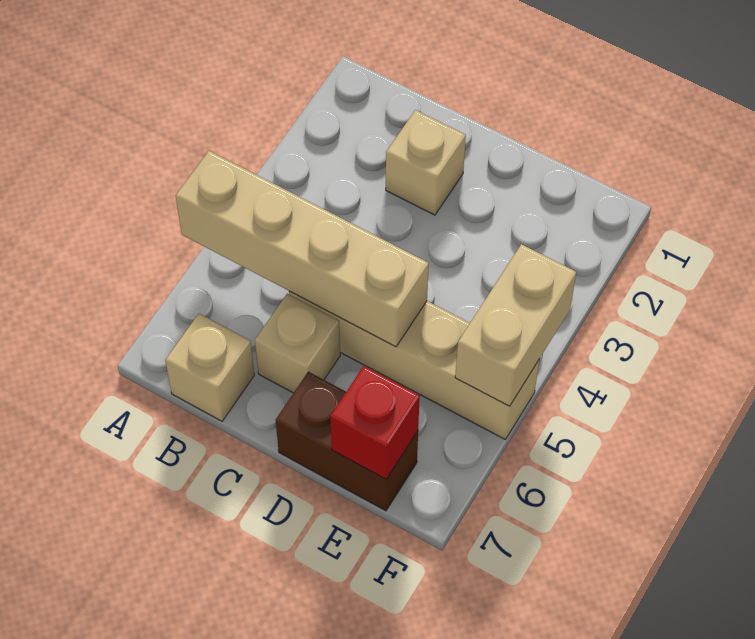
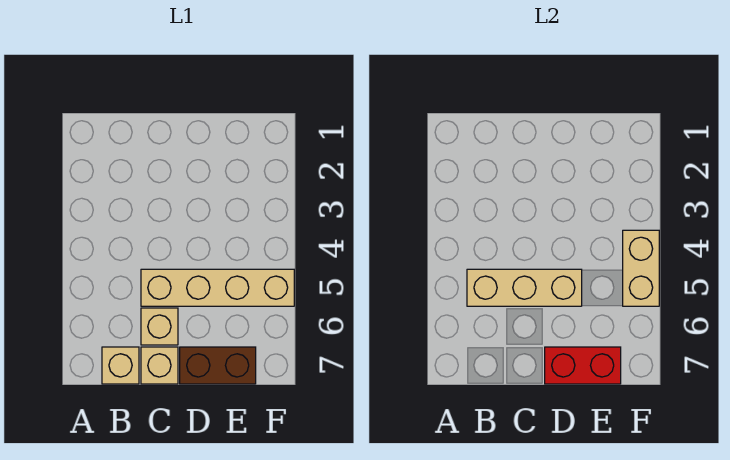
tan 1x4 brick [176,151,429,347] -> tan 1x3 brick [467,269,582,306]
tan 1x1 brick [386,110,466,215] -> tan 1x1 brick moved to [141,347,178,384]
red 1x1 brick [330,366,420,479] -> red 1x2 brick [545,347,621,384]

